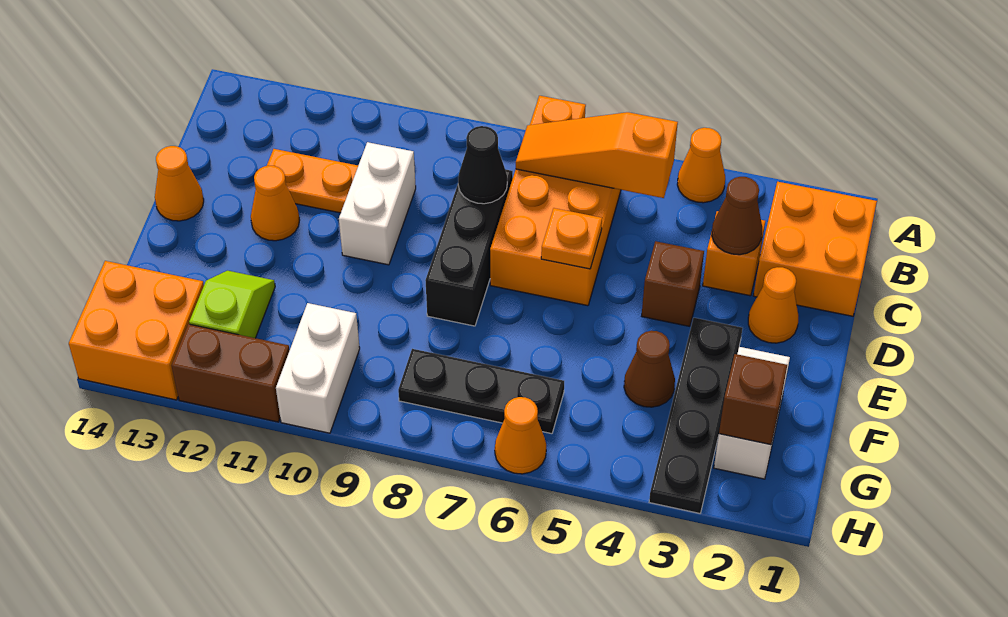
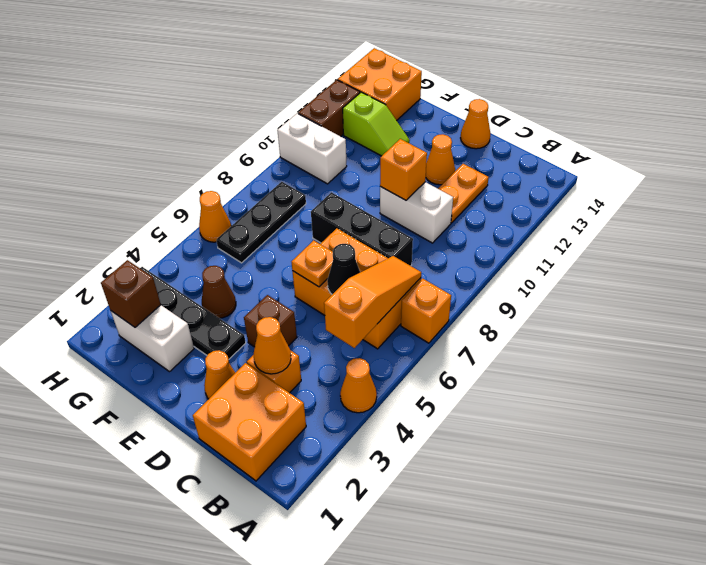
brown 1x1 cone [712,177,762,255] -> orange 1x1 cone [254,317,291,374]
black 1x1 cone [458,126,507,204] -> black 1x1 cone moved to [327,244,360,294]
none -> orange 1x1 brick [380,139,427,200]

